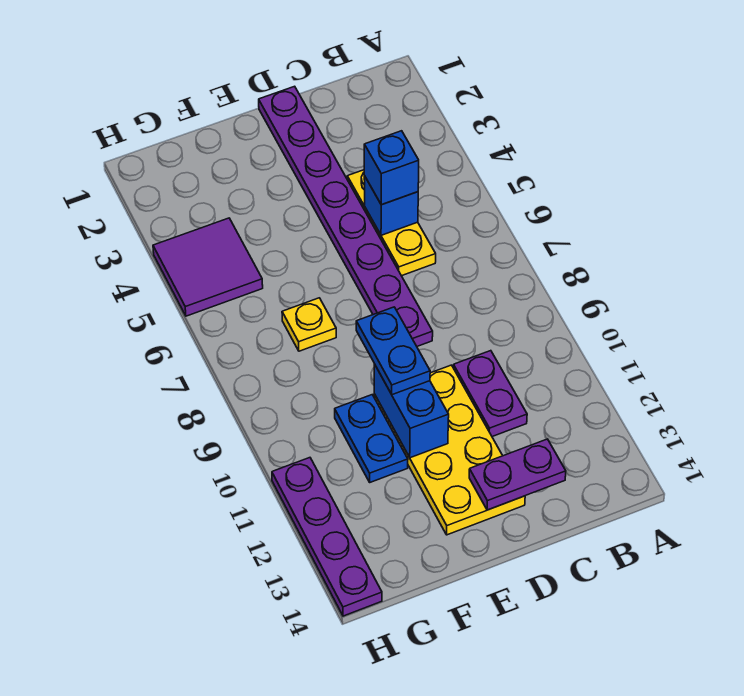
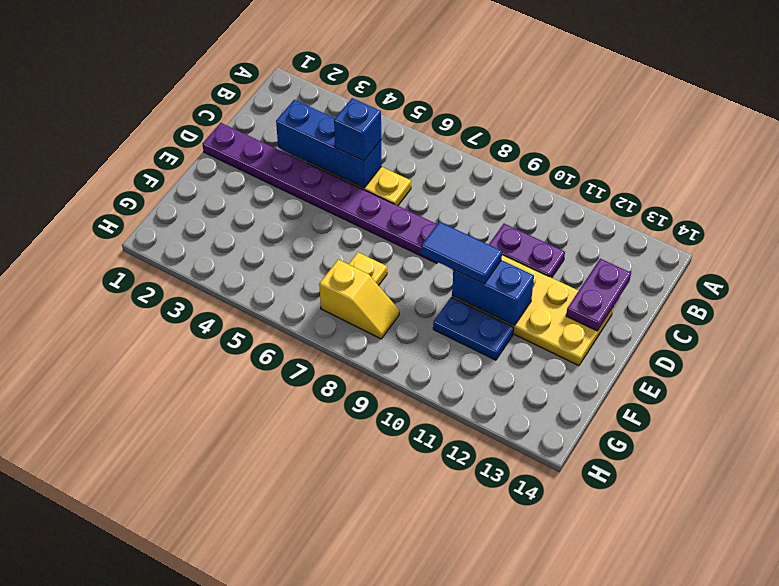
blue 1x1 brick [364,176,418,235] -> blue 1x3 brick [276,100,381,188]
blue 1x2 plate [356,307,430,395] -> blue 1x2 tile [421,222,502,284]
purple 2x2 tile [153,218,263,316] -> none
none -> yellow 1x2 slope [319,260,399,339]
purple 1x4 plate [272,458,382,616] -> none

